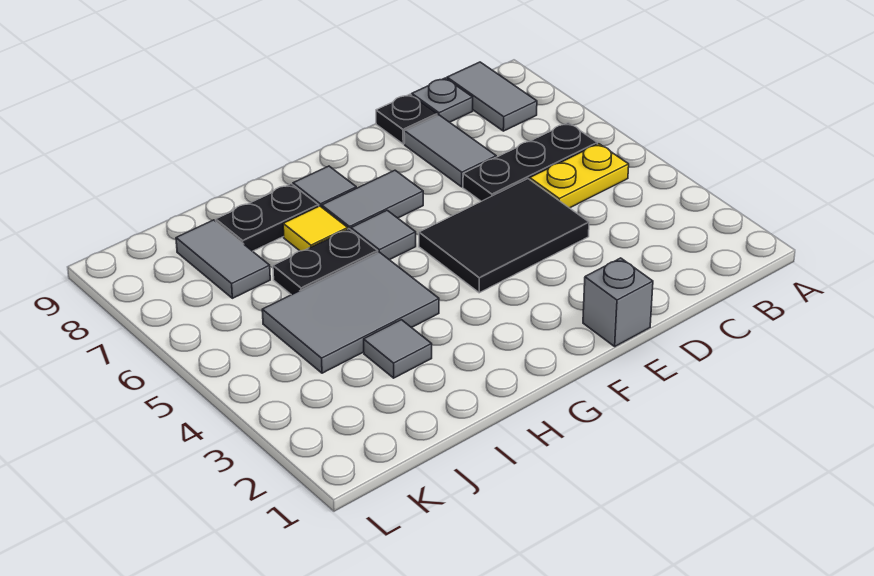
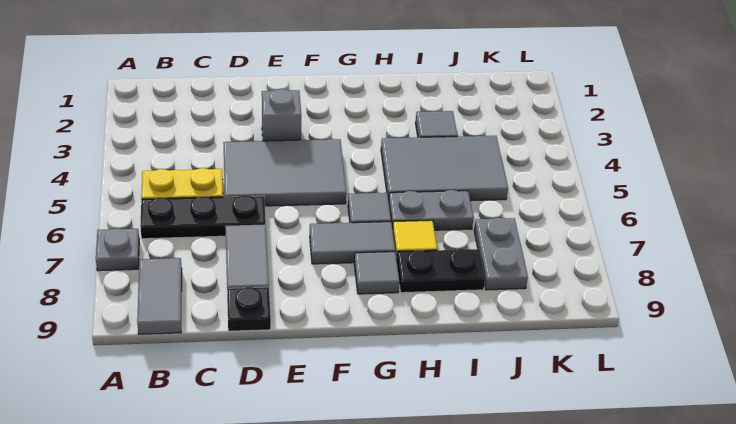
grey 1x1 plate [412,78,473,122] -> grey 1x1 plate moved to [96,228,139,271]
black 2x3 tile [419,179,589,293] -> grey 2x3 tile [223,139,346,206]
grey 1x1 brick [583,258,653,346] -> grey 1x1 brick moved to [262,89,301,141]
black 1x2 plate [273,229,378,295] -> grey 1x2 plate [389,190,473,230]
grey 1x2 tile [176,220,270,298] -> grey 1x2 plate [474,218,528,290]

